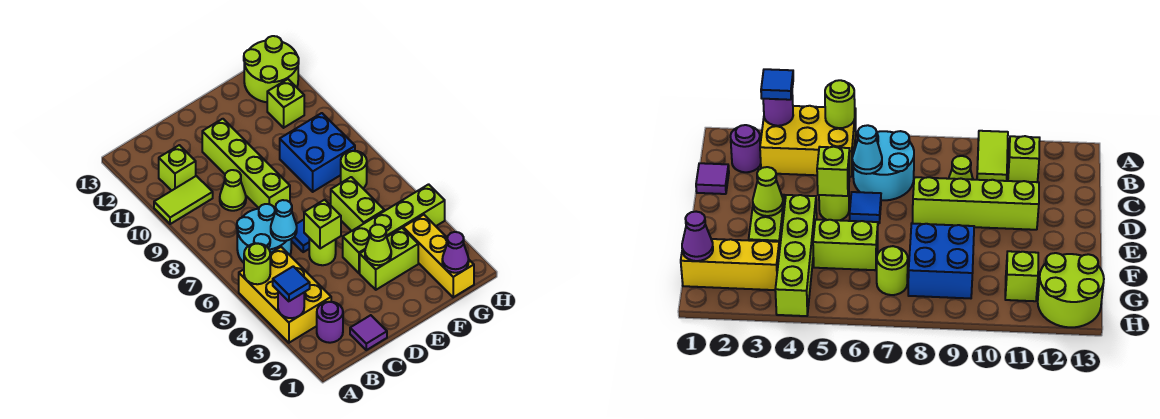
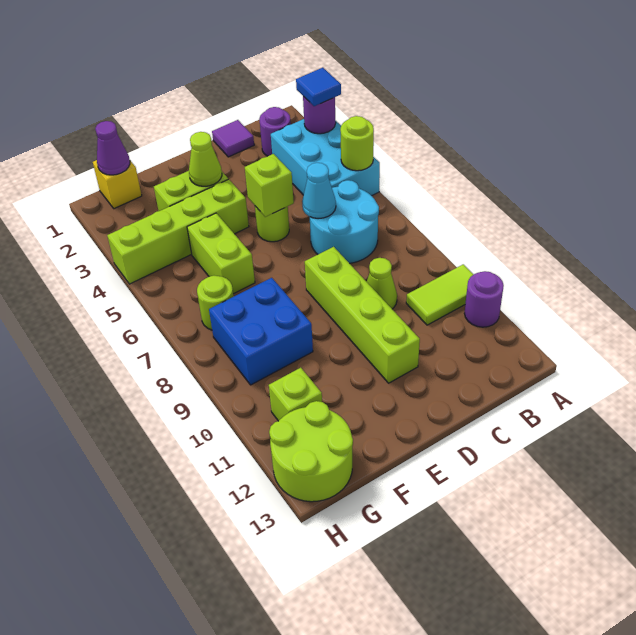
yellow 2x3 brick [239,247,331,343] -> cyan 2x3 brick [271,119,380,196]
none -> purple 1x1 round brick [464,271,504,327]
lime 1x1 brick [159,145,196,191] -> none
blue 1x1 tile [291,220,309,252] -> none
yellow 1x3 brick [403,215,474,297] -> yellow 1x1 brick [93,160,142,209]

